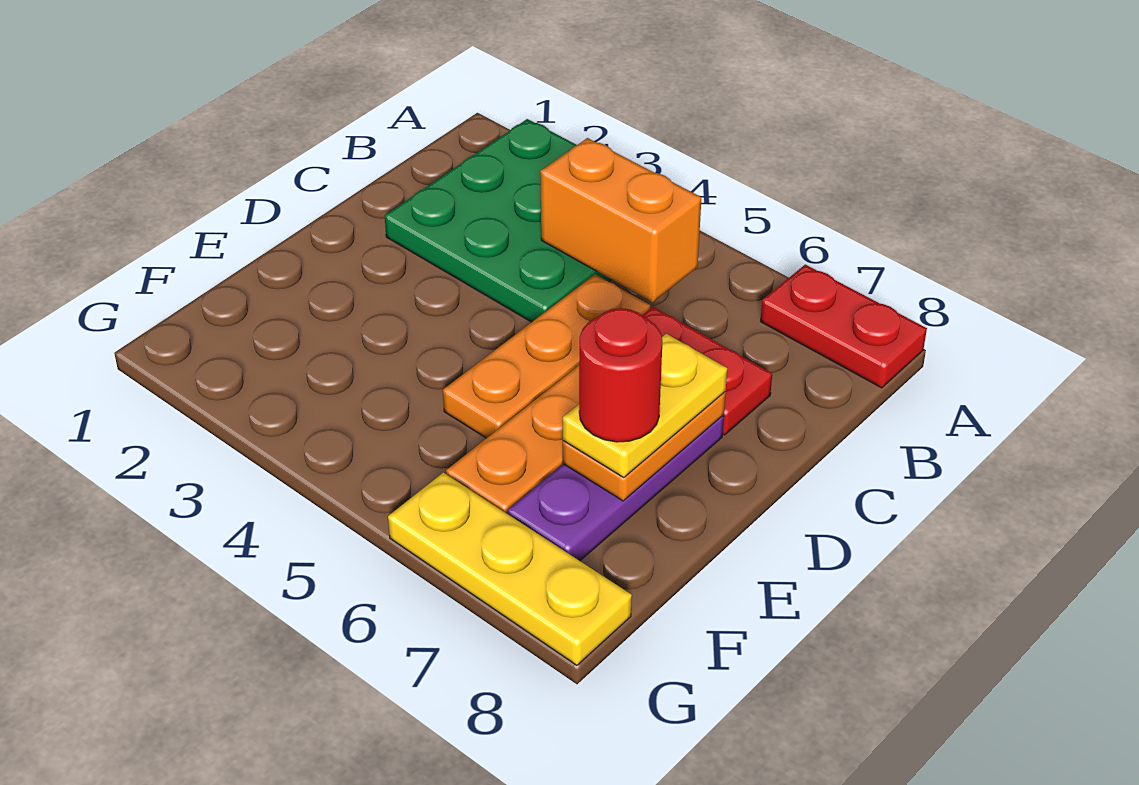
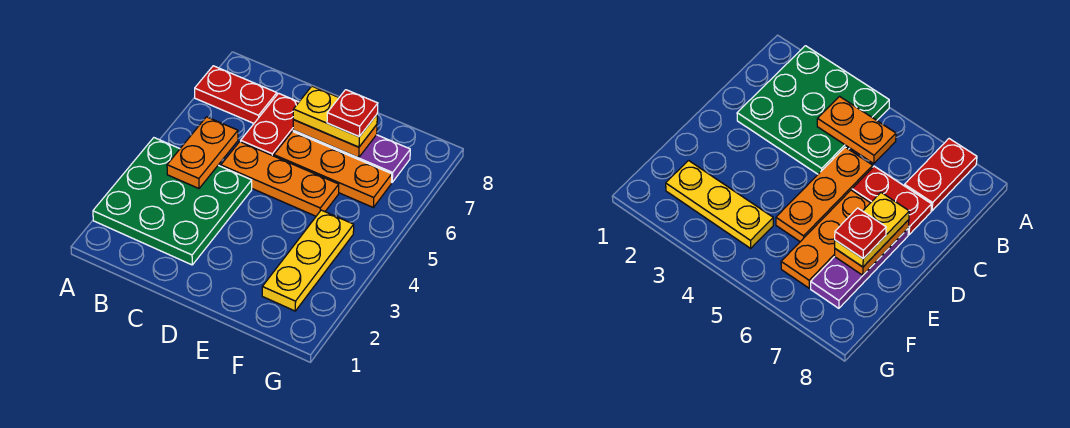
red 1x2 plate [760,265,927,388] -> red 1x2 plate turned to [195,66,277,123]
orange 1x2 brick [540,138,701,302] -> orange 1x2 plate [167,117,238,188]
red 1x1 round brick [579,308,662,442] -> red 1x1 plate [327,90,378,136]
yellow 1x3 plate [388,473,632,665] -> yellow 1x3 plate moved to [262,210,354,311]

